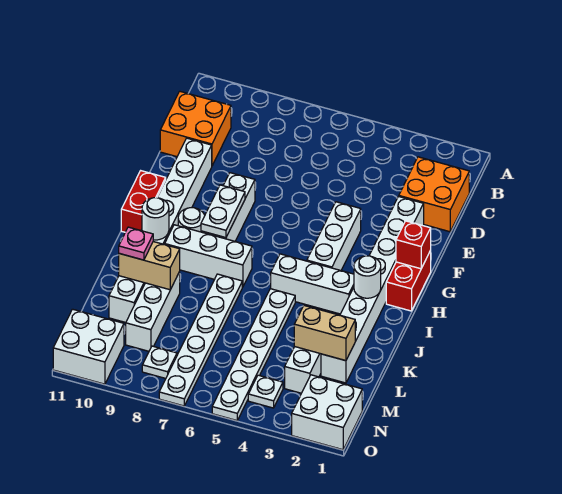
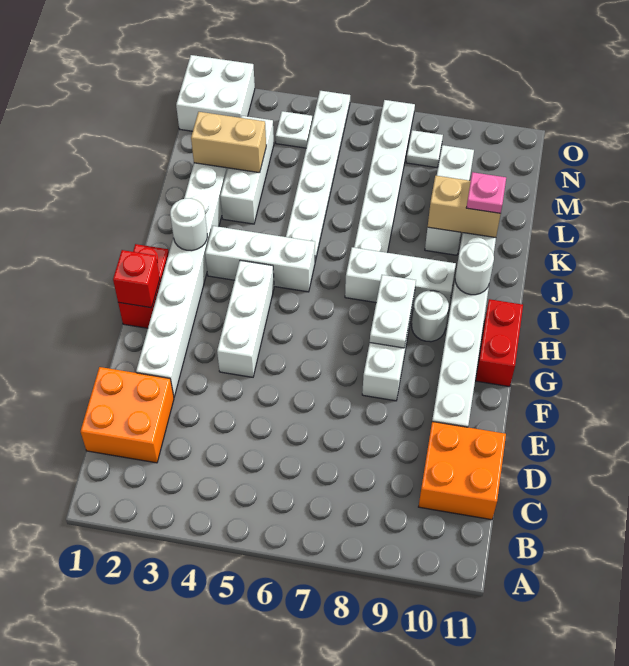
white 2x2 brick [53,309,124,384] -> none

